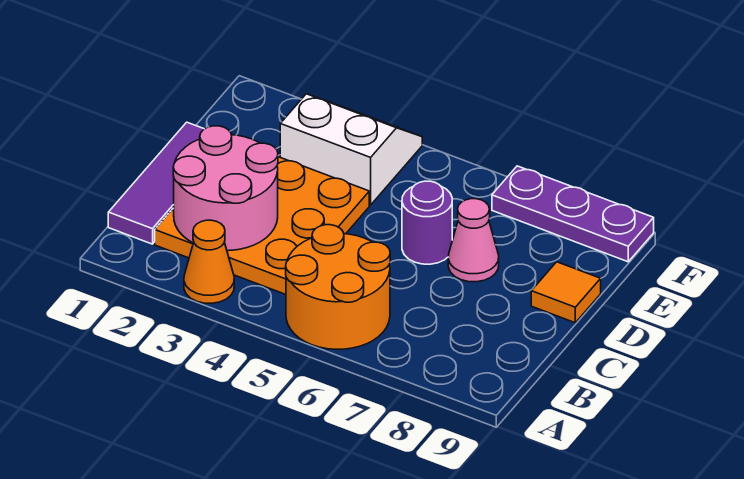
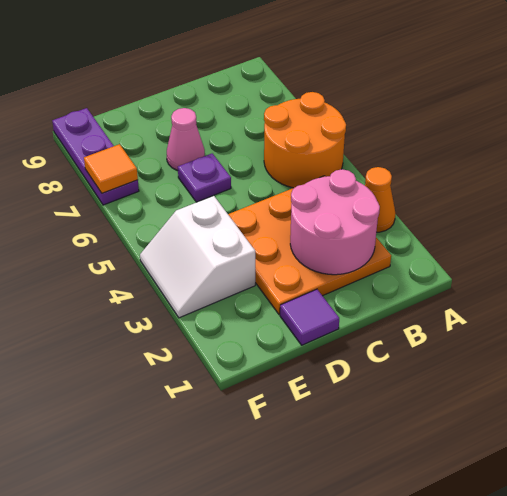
purple 1x3 tile [108,122,204,244] -> purple 1x1 tile [280,289,339,345]
purple 1x1 round brick [402,181,452,264] -> purple 1x1 plate [178,153,231,202]
orange 1x1 tile [531,262,601,323] -> orange 1x1 tile moved to [84,144,138,193]

